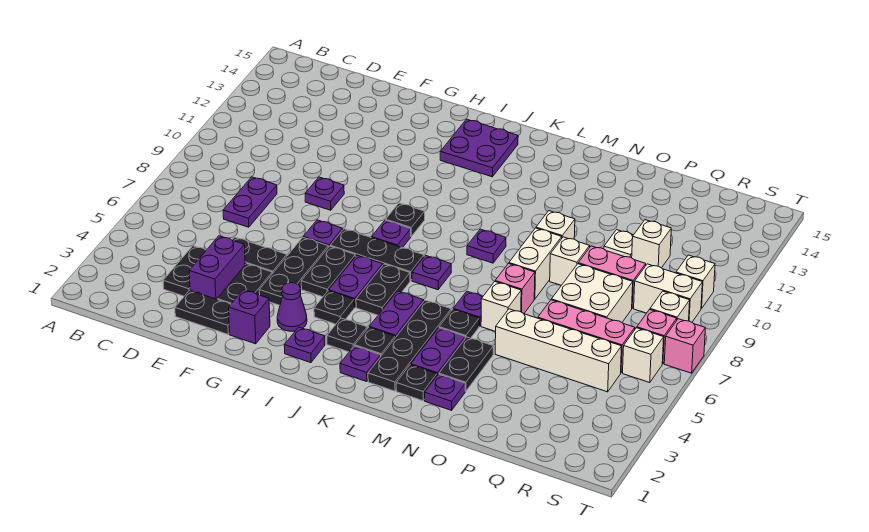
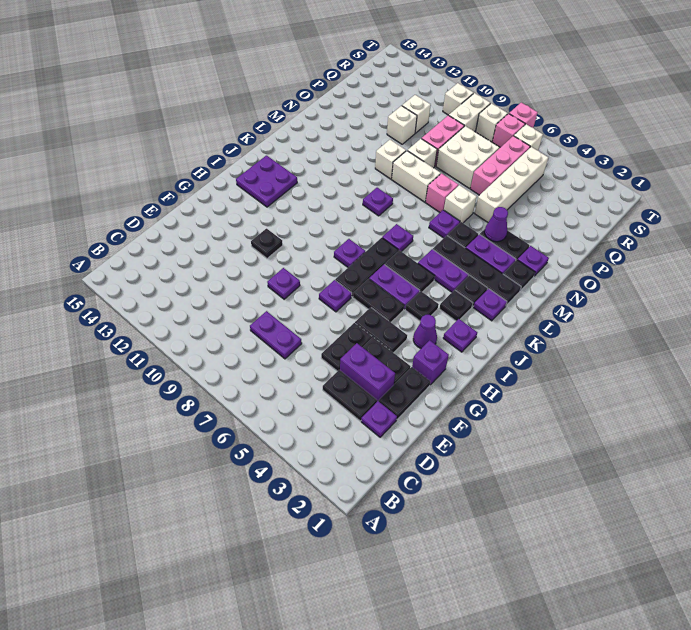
none -> purple 1x1 plate [361,401,397,437]
black 1x3 plate [259,238,328,305] -> black 1x2 plate [355,307,407,353]
black 1x1 plate [386,203,425,236] -> black 1x1 plate moved to [251,229,283,258]
none -> purple 1x1 cone [485,207,508,242]
white 1x1 plate [604,230,633,258] -> white 1x1 brick [387,106,417,144]

